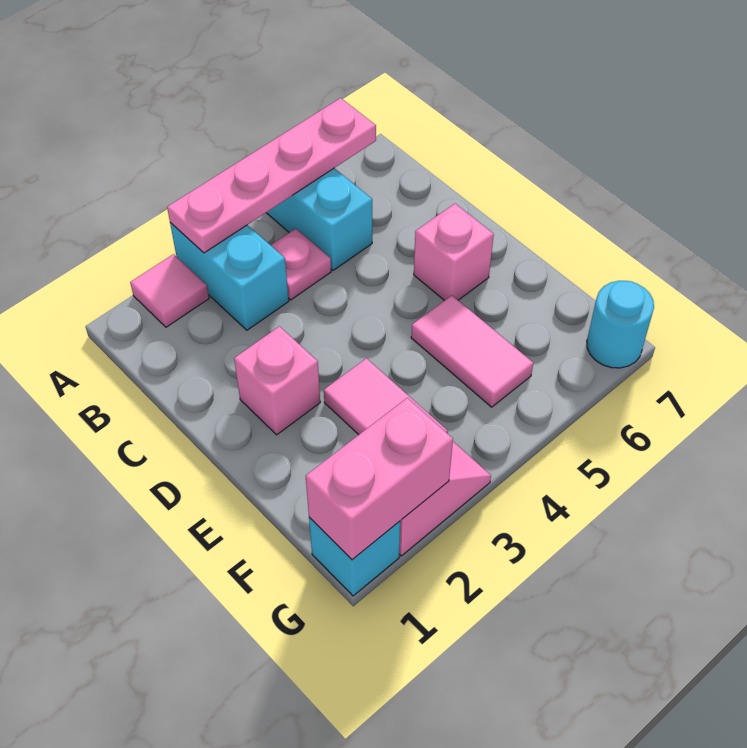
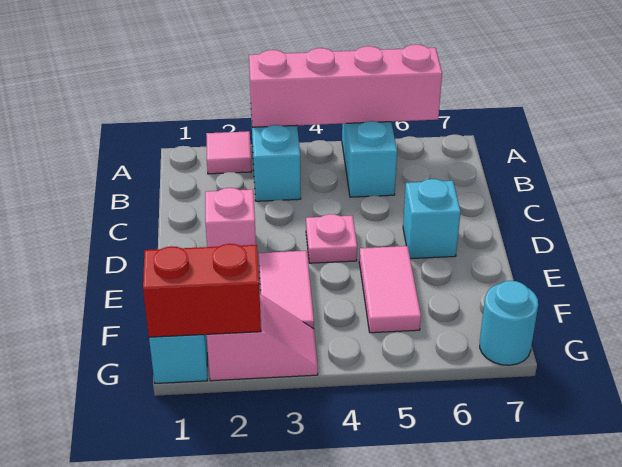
pink 1x4 plate [167,98,376,253] -> pink 1x4 brick [249,45,442,127]
pink 1x1 plate [271,228,331,300] -> pink 1x1 plate moved to [306,214,357,263]
pink 1x1 brick [414,204,494,301] -> cyan 1x1 brick [403,179,461,259]
pink 1x2 brick [306,398,453,560] -> red 1x2 brick [143,244,261,337]

